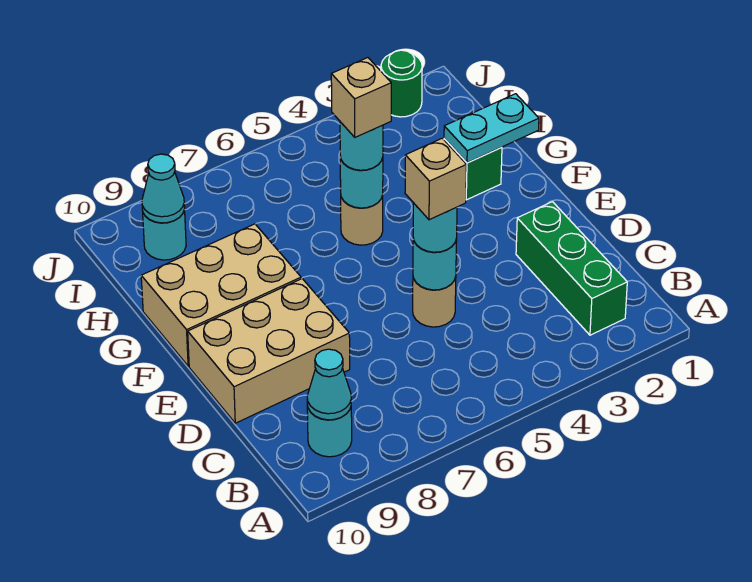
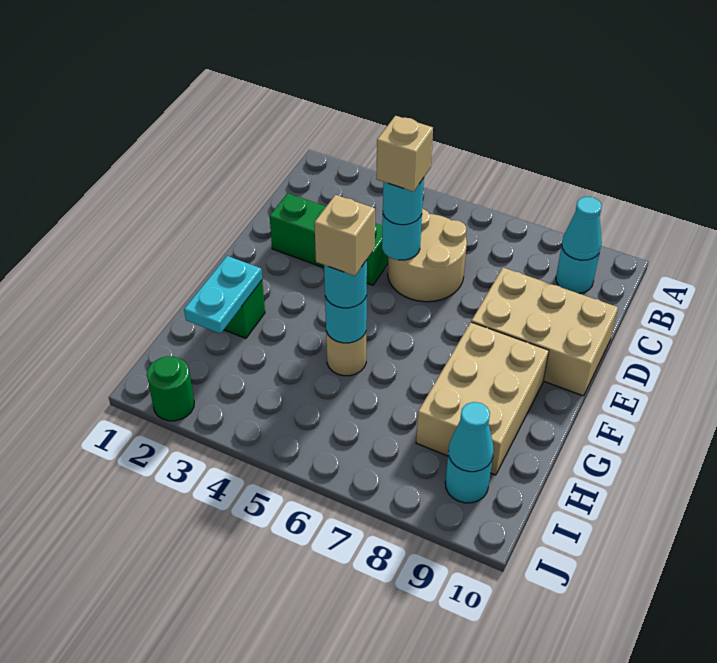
green 1x3 brick [516,202,627,335] -> green 1x3 brick turned to [270,193,388,285]
tan 1x1 round brick [413,277,456,327] -> tan 2x2 round brick [388,209,467,302]
tan 2x3 brick [141,224,301,366] -> tan 2x3 brick turned to [416,322,549,475]
cyan 1x2 plate [444,94,539,163] -> cyan 1x2 plate turned to [184,256,262,334]

